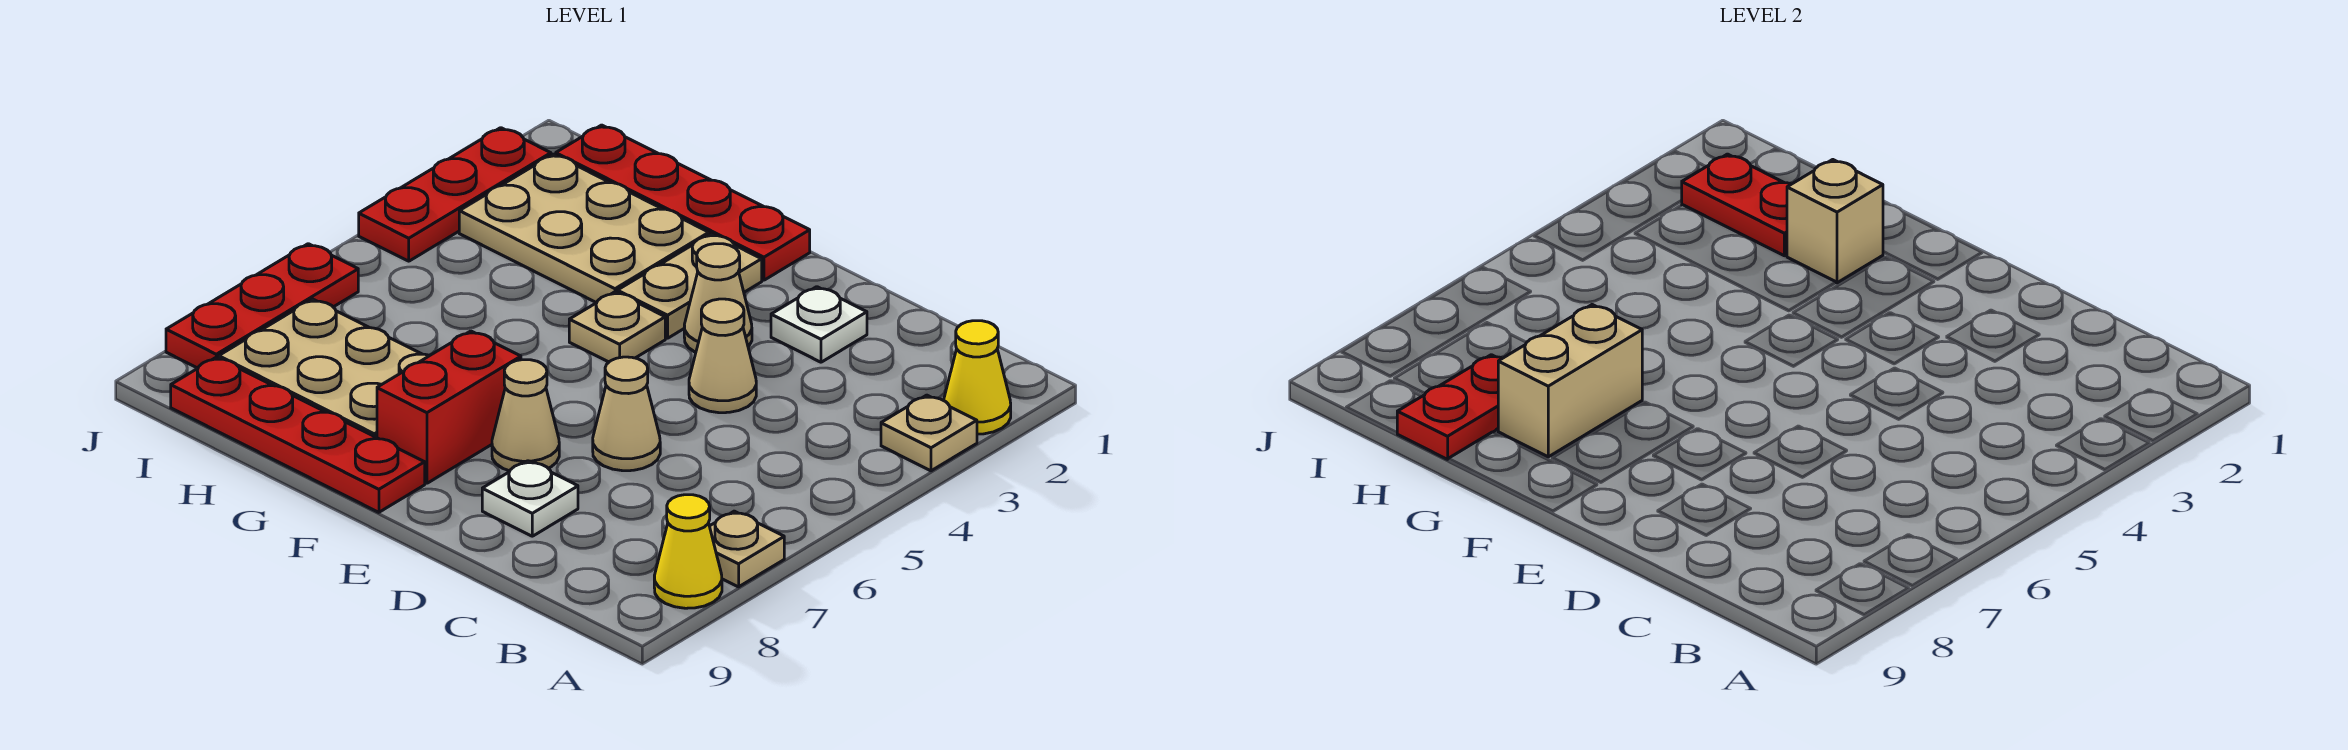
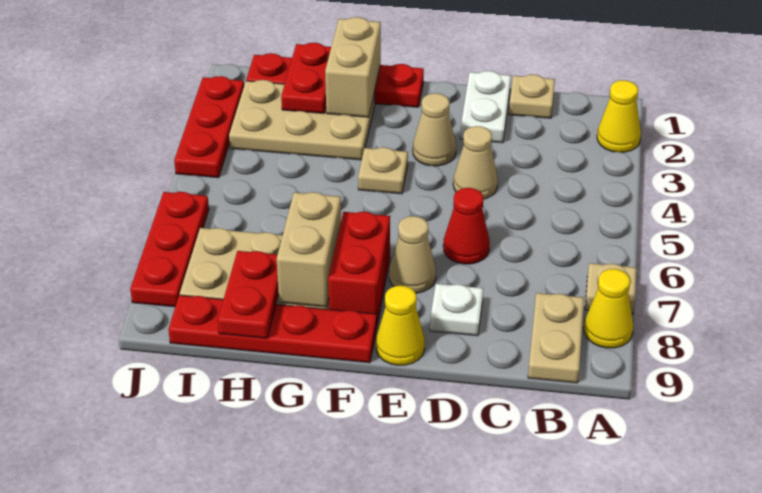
tan 1x1 plate [881,395,977,471] -> tan 1x1 plate moved to [509,75,555,118]
white 1x1 plate [771,287,867,362] -> white 1x2 plate [460,71,511,143]
tan 1x1 cone [593,357,660,471] -> red 1x1 cone [443,188,490,264]
none -> yellow 1x1 cone [376,286,425,365]
tan 1x2 plate [618,234,762,338] -> tan 1x2 plate moved to [528,293,584,383]
tan 1x1 brick [1787,160,1883,283] -> tan 1x2 brick [325,17,381,117]
red 1x2 plate [1682,154,1791,256] -> red 1x2 plate turned to [281,43,331,114]

